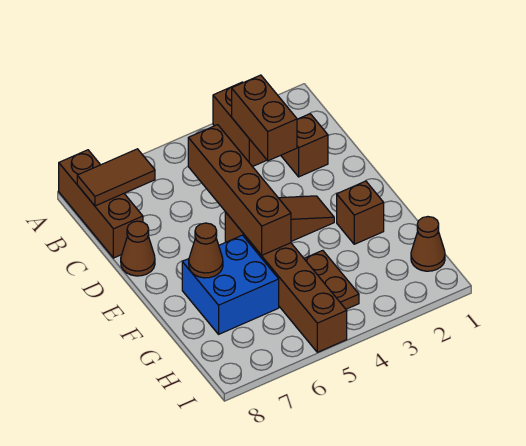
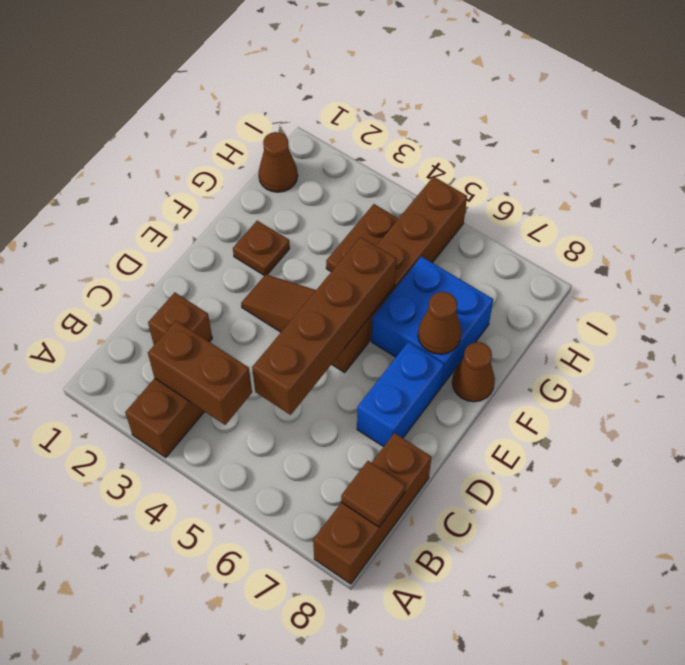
brown 1x2 brick [232,75,297,161] -> brown 1x2 brick turned to [148,321,252,425]
brown 1x2 tile [77,149,155,206] -> brown 1x1 tile [341,461,406,527]
none -> blue 1x2 brick [357,342,444,447]
brown 1x1 cone [121,221,155,276] -> brown 1x1 cone moved to [452,342,495,402]
brown 1x1 brick [337,181,384,244] -> brown 1x1 plate [233,221,290,276]

